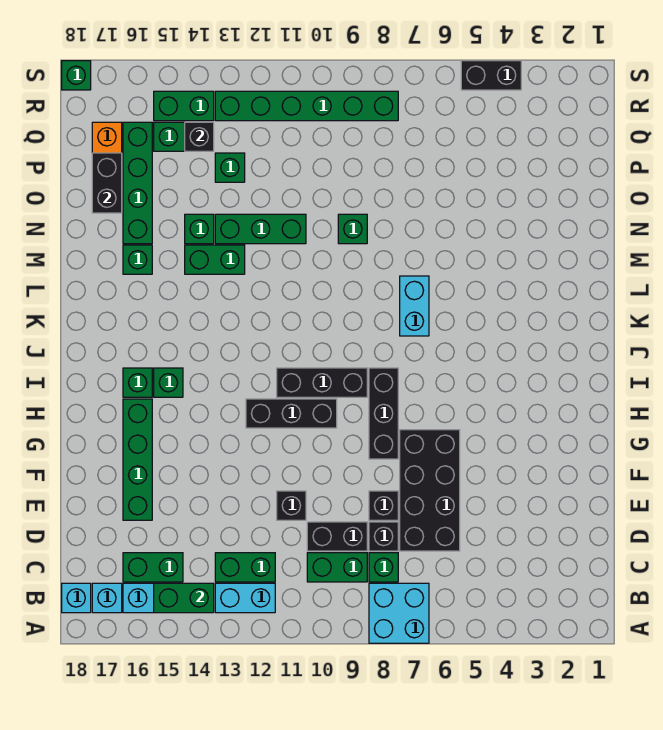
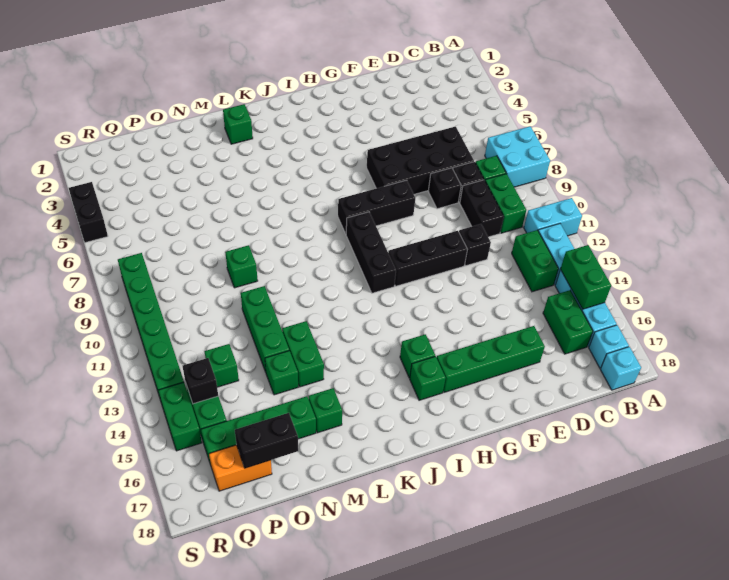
black 1x3 brick [246,399,337,428] -> black 1x3 brick turned to [388,231,467,286]
cyan 1x2 brick [400,276,429,336] -> cyan 1x2 brick moved to [524,198,582,236]
green 1x1 brick [62,61,91,90] -> green 1x1 brick moved to [223,104,253,144]

